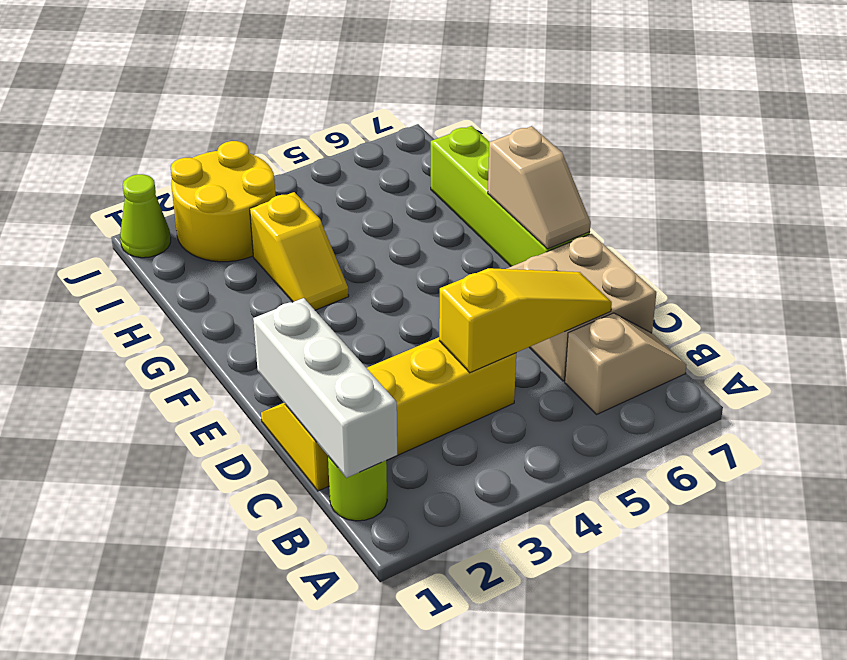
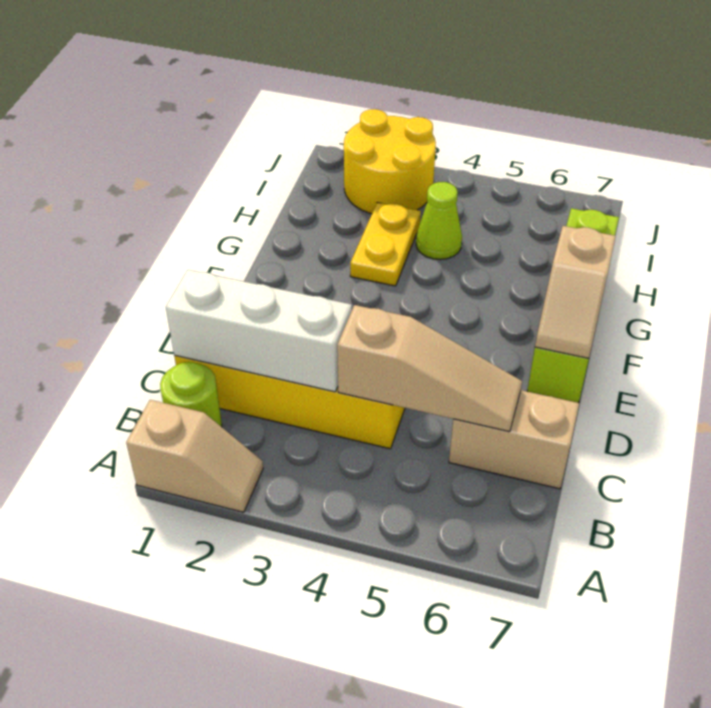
white 1x3 brick [253,298,397,478] -> white 1x3 brick turned to [166,270,352,392]
tan 1x2 slope [565,313,686,414] -> tan 1x2 slope moved to [126,400,263,512]
yellow 1x3 slope [439,268,612,373] -> tan 1x3 slope [337,305,522,432]
tan 2x2 brick [507,234,656,381] -> tan 1x2 brick [449,390,579,489]
yellow 1x2 slope [250,192,349,310] -> yellow 1x2 plate [350,203,421,286]
lime 1x1 cone [120,174,171,258] -> lime 1x1 cone moved to [416,182,462,260]

